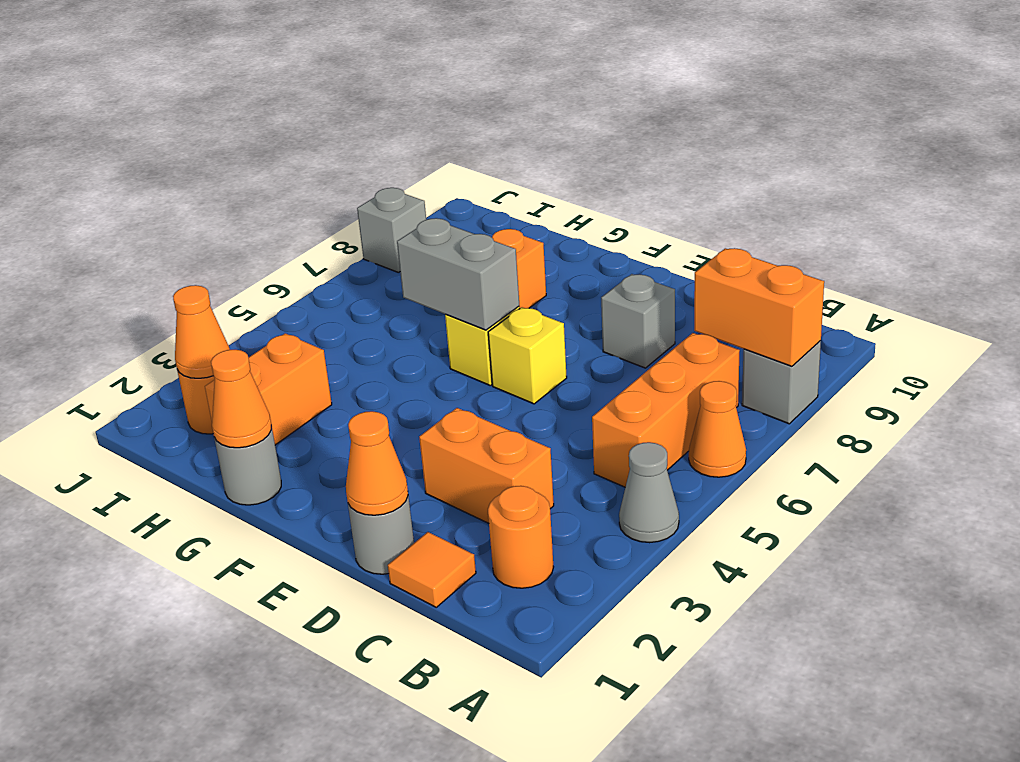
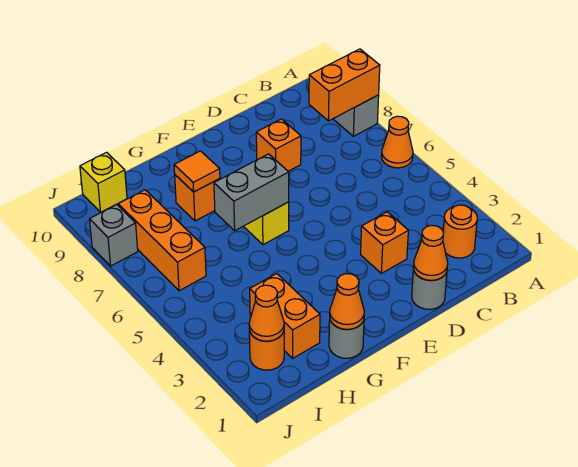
grey 1x1 cone [619,442,679,543] -> none
orange 1x3 brick [592,333,740,487] -> orange 1x3 brick moved to [118,190,206,291]
orange 1x1 tile [388,532,476,607] -> orange 1x1 tile moved to [174,151,220,192]
orange 1x2 brick [419,408,554,523] -> orange 1x1 brick [361,212,408,273]
grey 1x1 brick [601,274,675,368] -> orange 1x1 brick [256,119,301,171]
yellow 1x1 brick [488,307,567,404] -> yellow 1x1 brick moved to [80,152,127,212]

